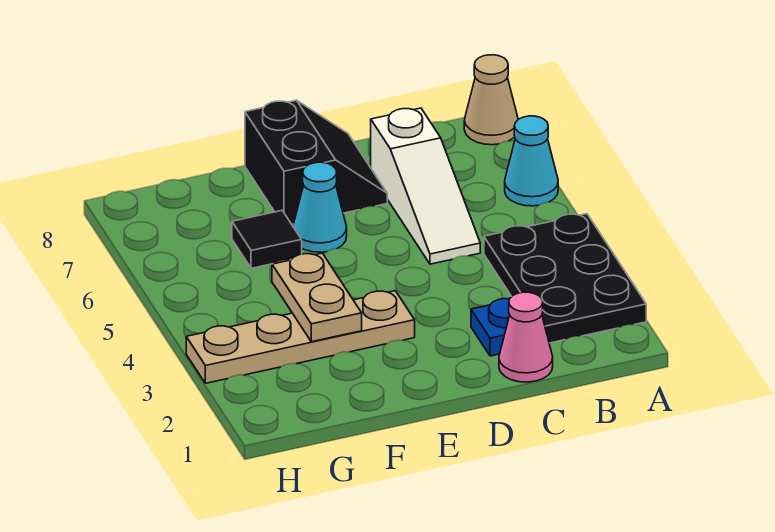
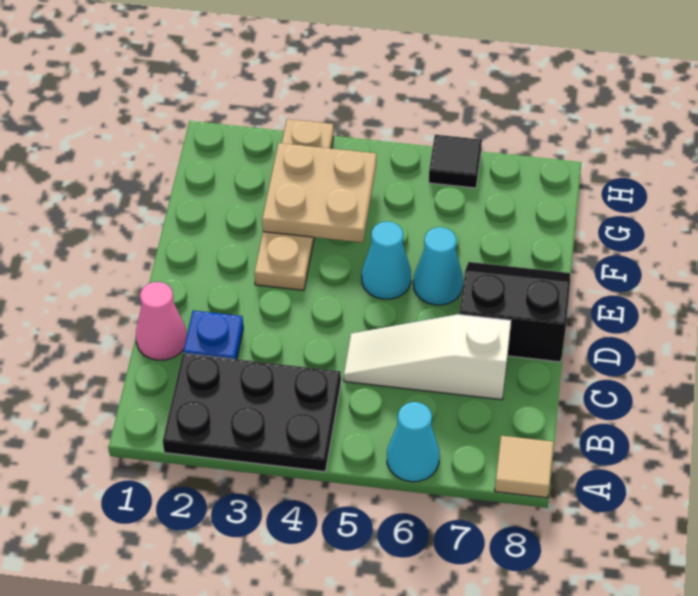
tan 1x1 cone [464,55,518,145] -> tan 1x1 tile [495,436,554,498]
black 2x2 slope [245,100,387,224] -> black 2x2 slope turned to [459,262,570,362]
none -> cyan 1x1 cone [362,222,411,299]
tan 1x2 plate [272,253,362,342] -> tan 2x2 plate [262,143,376,243]
black 1x1 tile [232,211,302,268] -> black 1x1 tile moved to [429,135,482,188]

